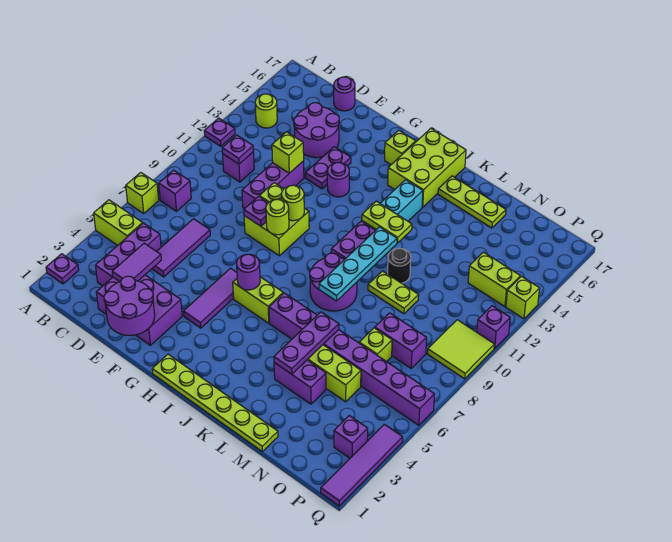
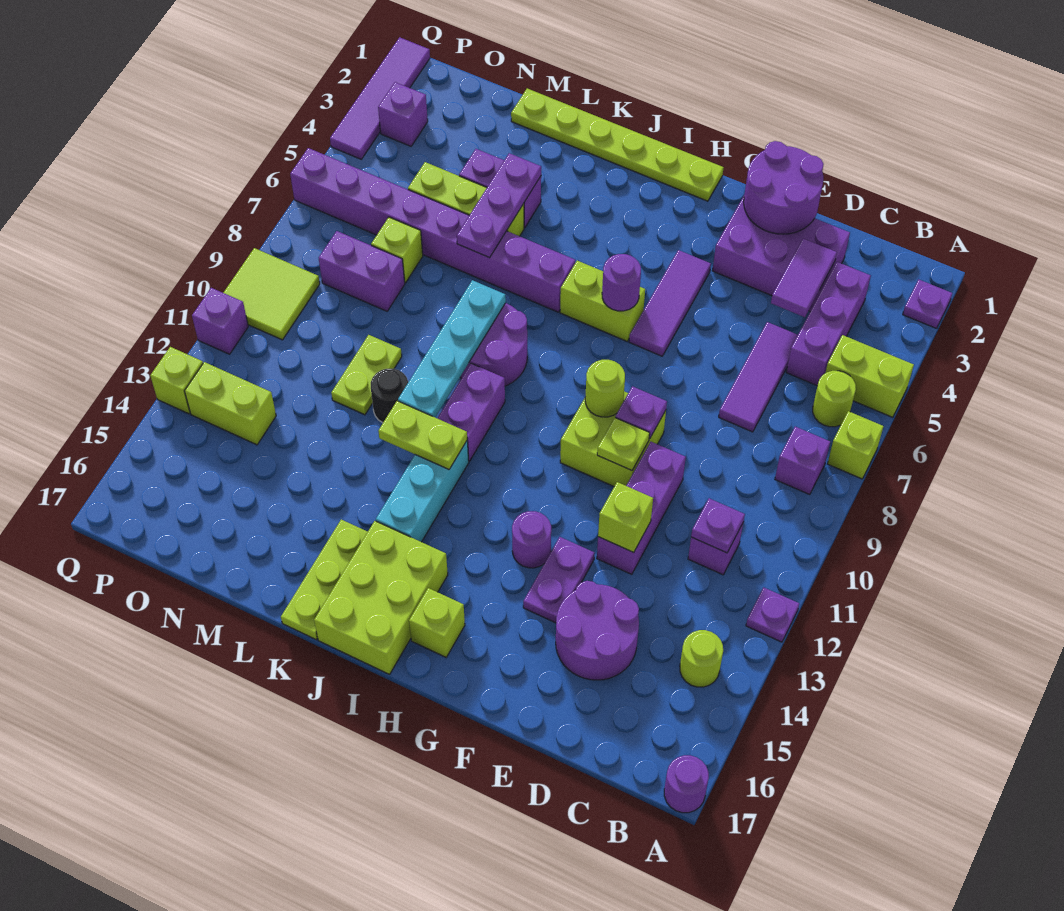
purple 1x1 round brick [334,77,355,111] -> purple 1x1 round brick moved to [664,755,709,813]
lime 1x1 round brick [282,185,304,221] -> lime 1x1 round brick moved to [813,371,856,427]
lime 1x3 plate [438,176,506,228] -> lime 1x3 plate turned to [281,520,368,640]
lime 1x2 plate [368,271,419,314] -> lime 1x2 plate turned to [331,335,402,415]

